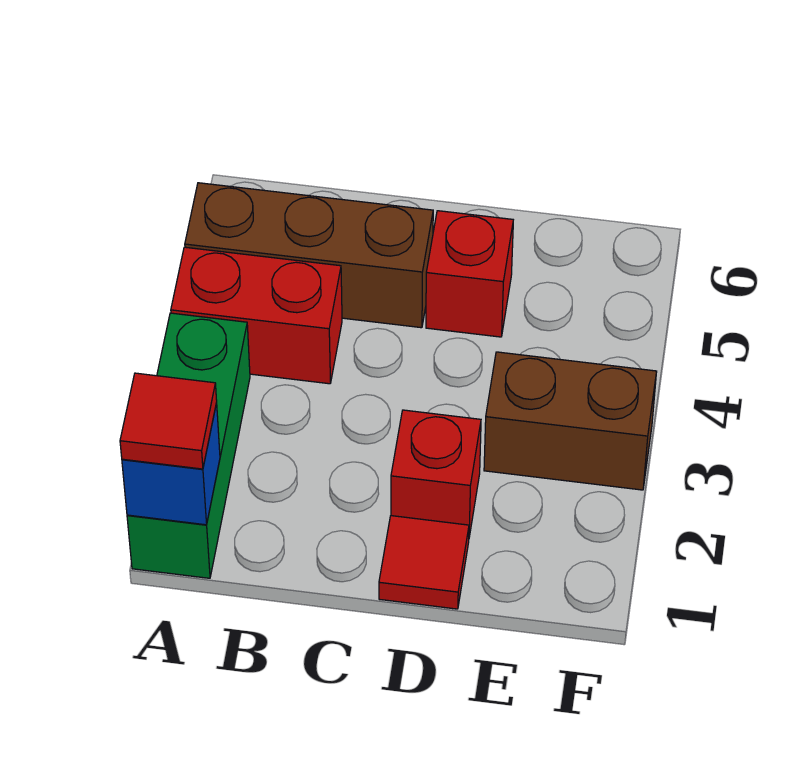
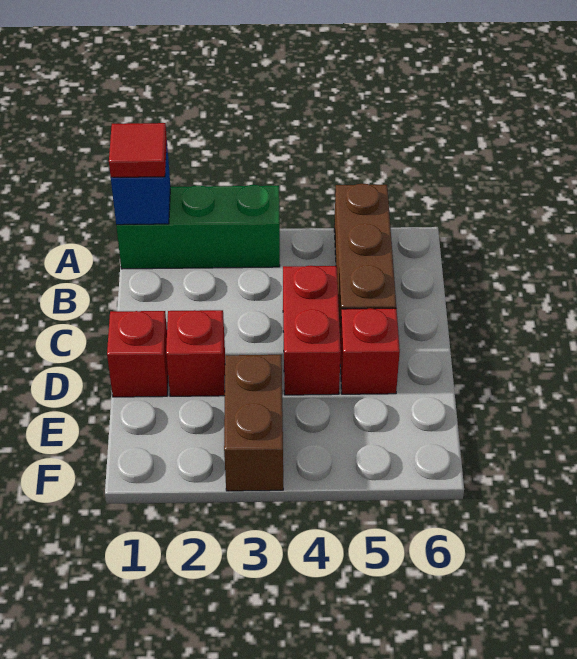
red 1x2 brick [171,247,342,384] -> red 1x2 brick moved to [283,266,341,395]
red 1x1 tile [379,516,469,609] -> red 1x1 brick [107,311,168,397]

